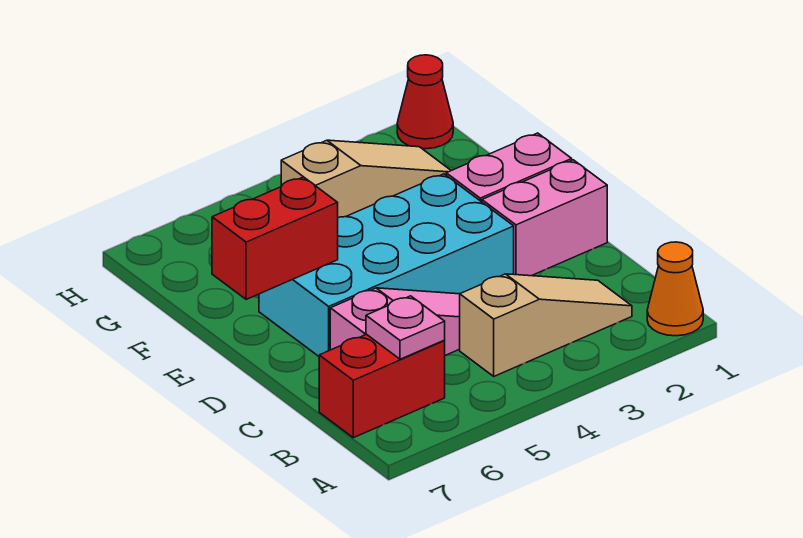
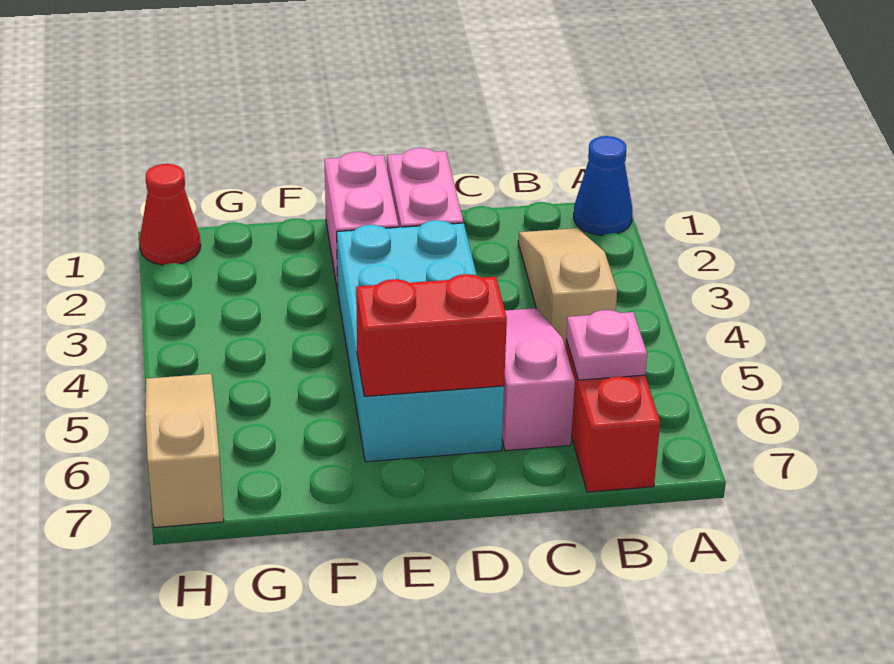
orange 1x1 cone [647,242,703,336] -> blue 1x1 cone [574,136,633,235]
red 1x2 brick [212,177,338,299] -> red 1x2 brick turned to [356,274,507,396]
tan 1x3 slope [281,140,451,218] -> tan 1x3 slope moved to [145,374,224,528]

